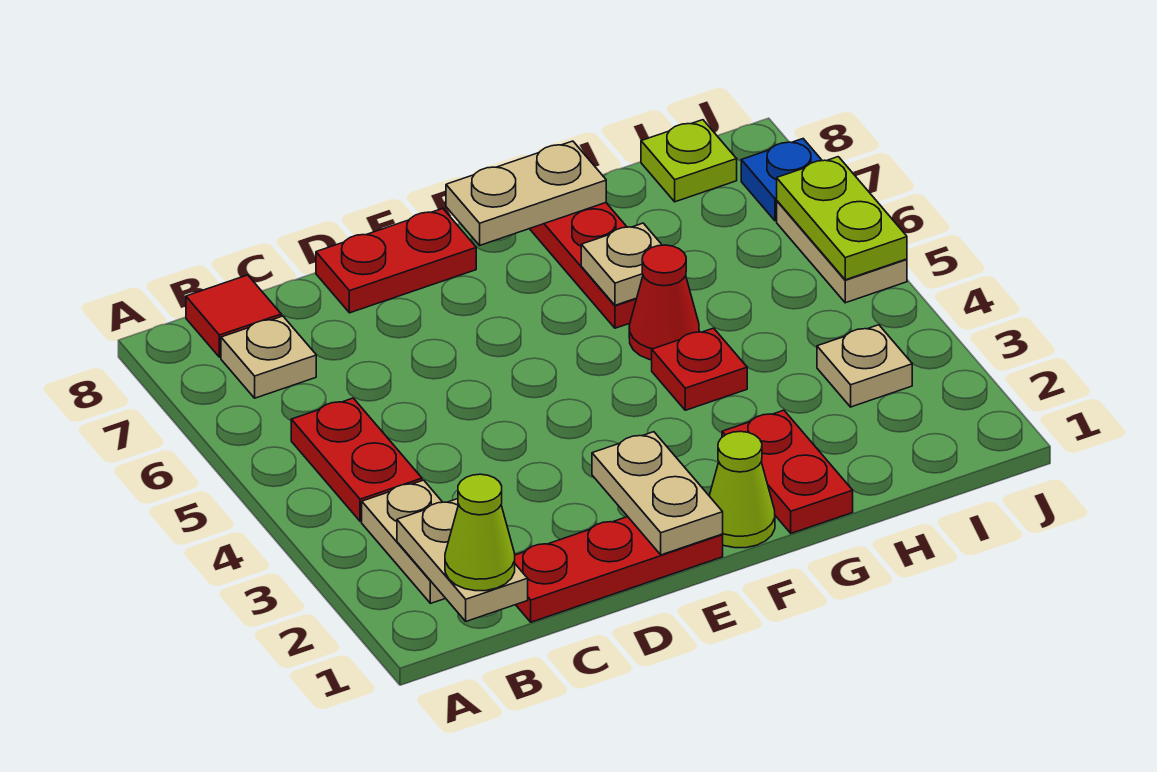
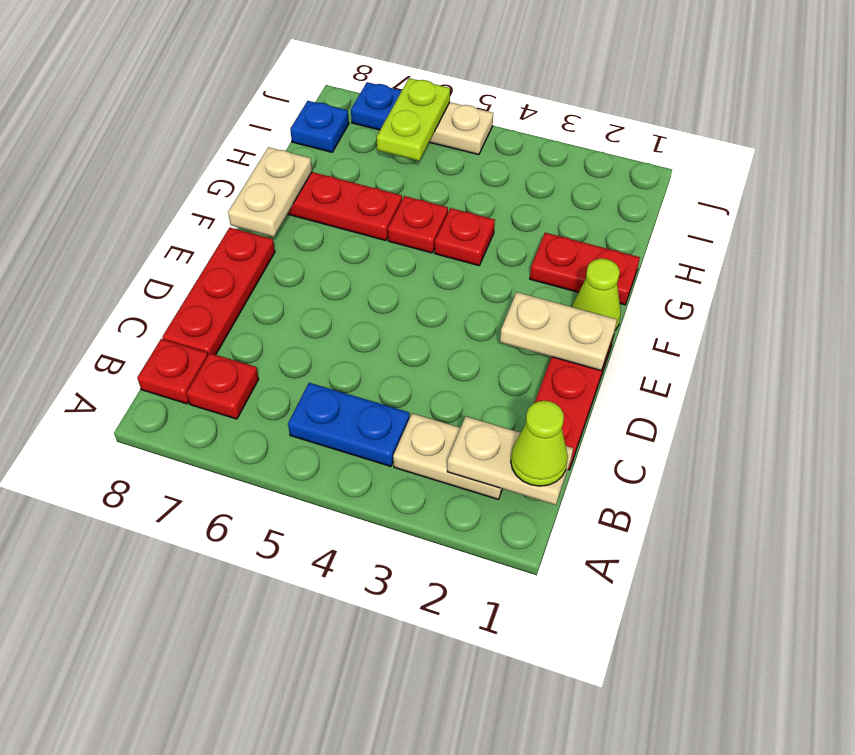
red 1x2 plate [291,398,422,521] -> blue 1x2 plate [288,383,409,466]
tan 1x1 plate [221,316,316,398] -> red 1x1 plate [187,353,259,419]
red 1x1 tile [186,275,281,357] -> red 1x1 plate [137,339,208,404]
red 1x2 plate [316,208,476,313] -> red 1x3 plate [162,228,275,355]
red 1x1 cone [629,245,699,360] -> red 1x1 plate [388,196,448,253]
tan 1x1 plate [581,223,662,305] -> none
tan 1x1 plate [817,325,912,407] -> none
lime 1x1 plate [641,120,737,202] -> blue 1x1 plate [290,101,349,152]
lime 1x2 plate [777,157,907,280] -> lime 1x2 plate turned to [377,78,450,161]

